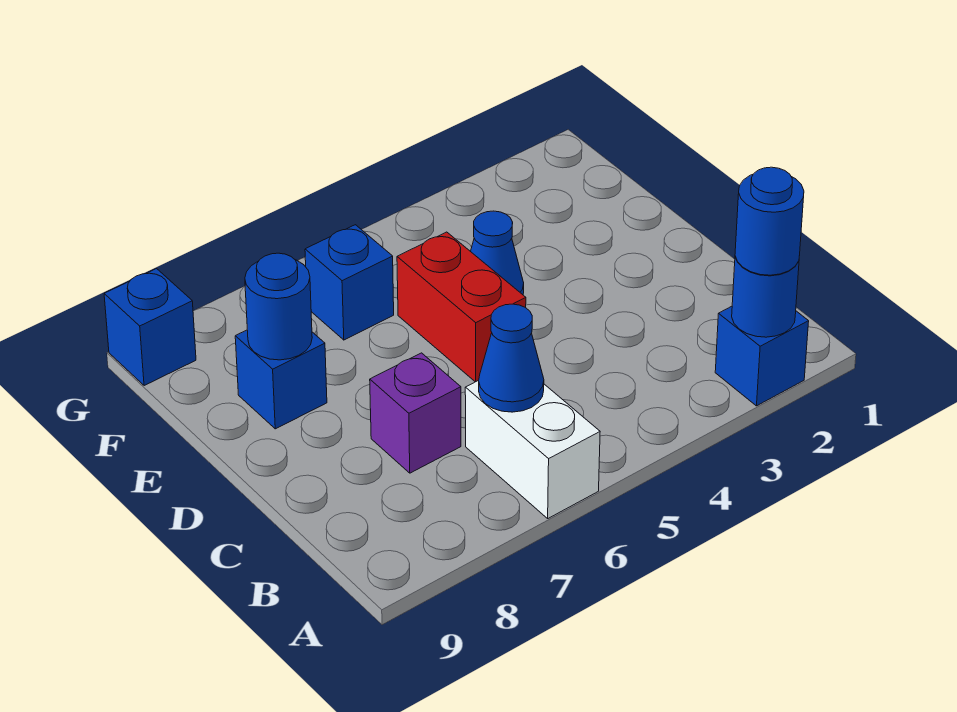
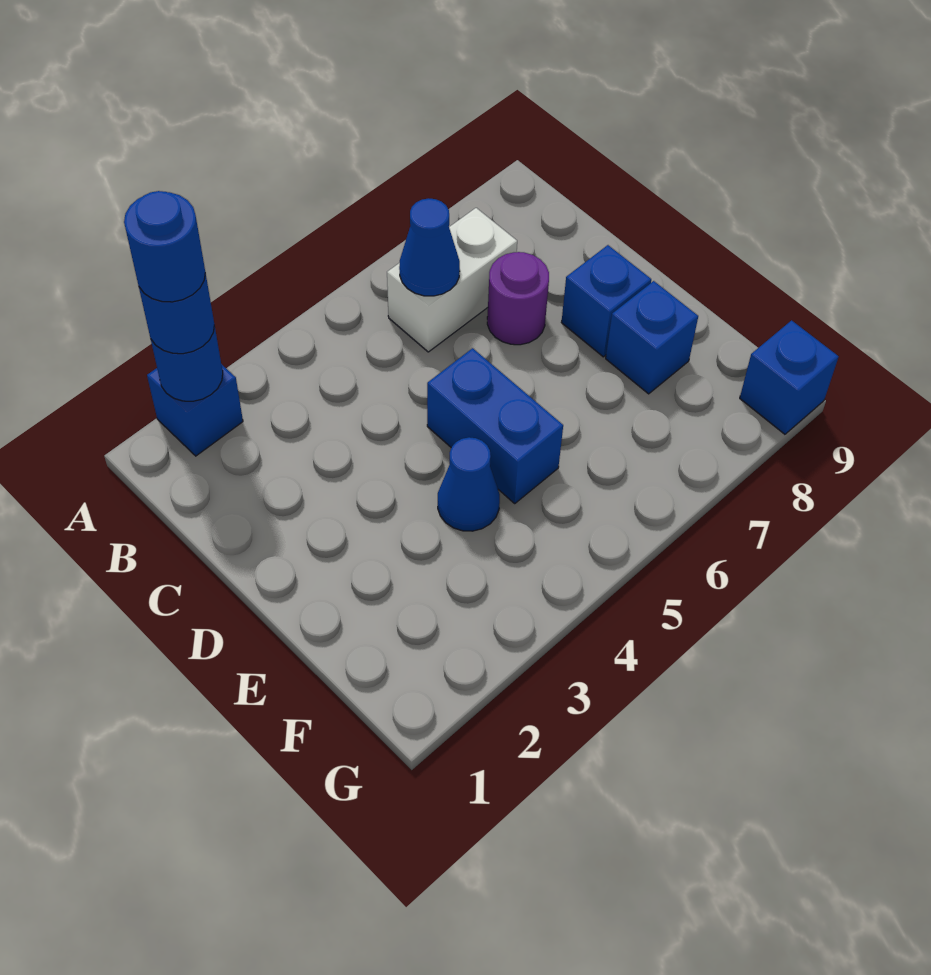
white 1x2 brick [465,380,600,518] -> white 1x2 brick turned to [387,208,517,352]
purple 1x1 brick [370,353,461,473] -> purple 1x1 round brick [487,252,549,345]
red 1x2 brick [397,232,526,382] -> blue 1x2 brick [427,348,563,503]
blue 1x1 round brick [245,253,312,360] -> blue 1x1 round brick moved to [124,191,205,302]
blue 1x1 brick [305,225,394,340] -> blue 1x1 brick moved to [561,245,651,357]

